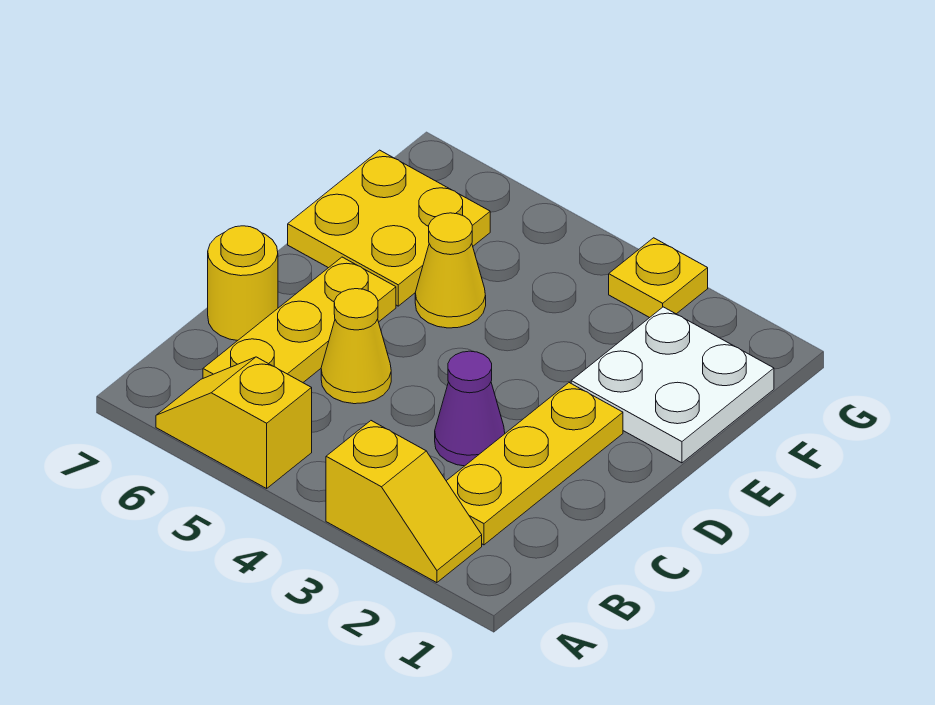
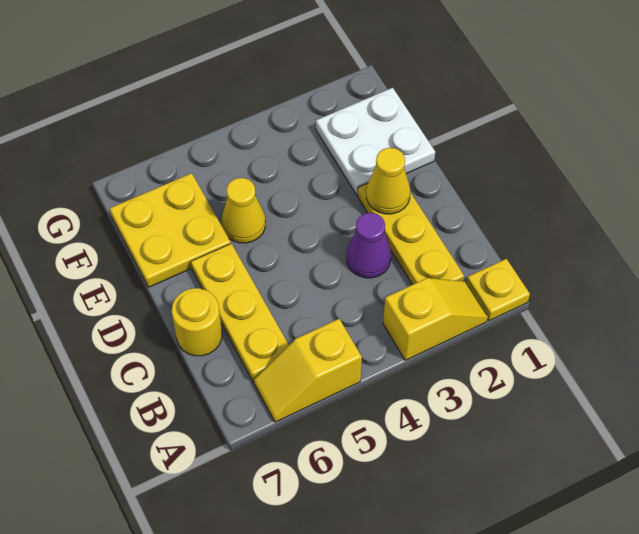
yellow 1x1 cone [321,289,391,404] -> yellow 1x1 cone moved to [366,148,410,214]
yellow 1x1 plate [609,238,708,318] -> yellow 1x1 plate moved to [466,259,530,321]

